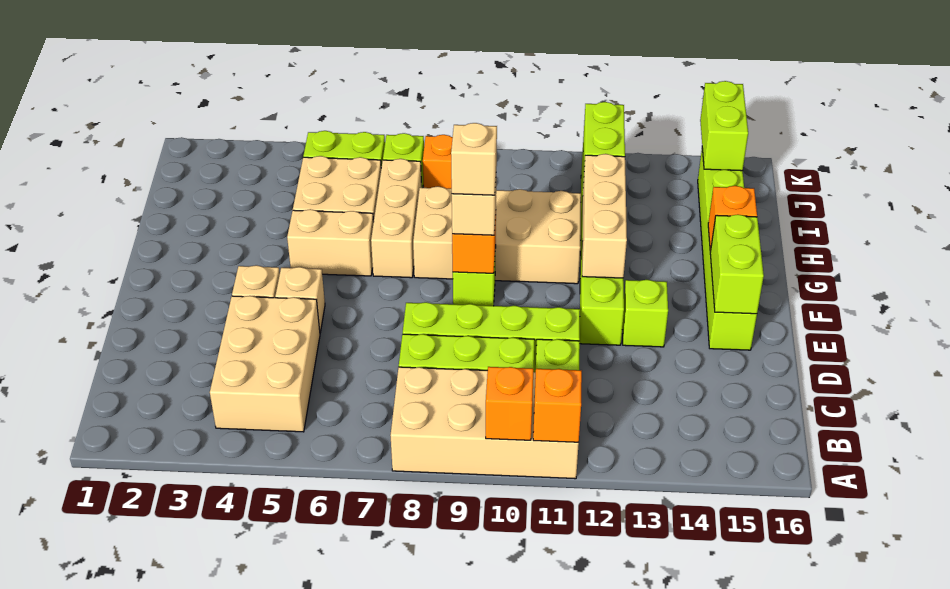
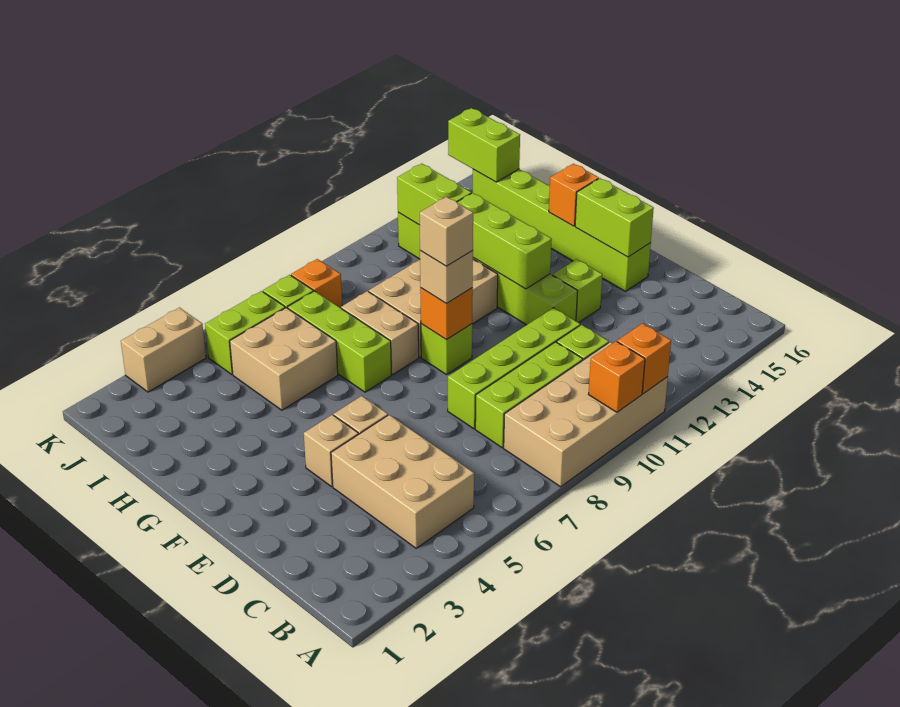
tan 1x3 brick [582,154,627,278] -> lime 1x3 brick [457,193,552,289]
tan 1x2 brick [287,209,374,276] -> tan 1x2 brick moved to [121,308,206,392]
tan 1x3 brick [371,159,421,278] -> lime 1x3 brick [288,291,391,392]

